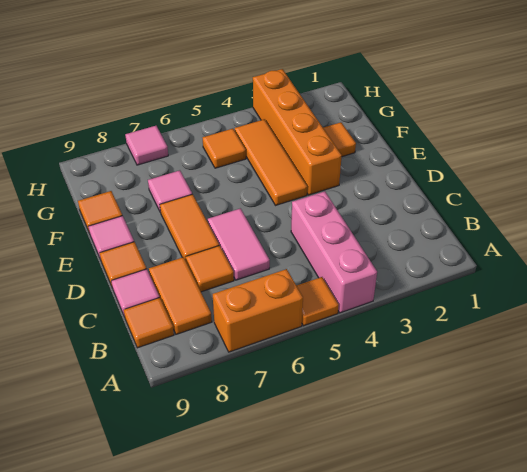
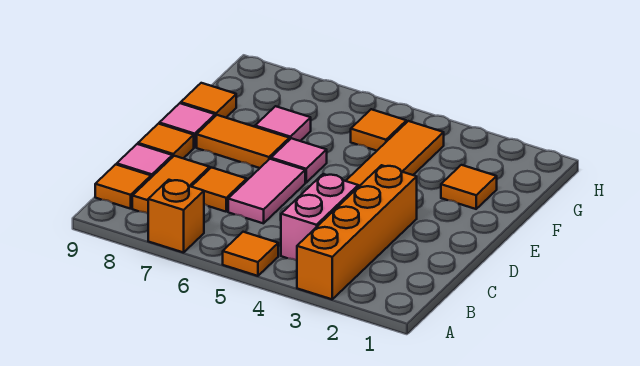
pink 1x3 brick [291,191,377,313] -> pink 1x2 brick [281,174,358,261]
orange 1x2 brick [212,269,303,352] -> orange 1x1 brick [148,180,204,253]
orange 1x2 tile [160,194,219,261] -> orange 1x2 tile turned to [197,115,289,168]
orange 1x4 brick [253,69,342,195] -> orange 1x4 brick moved to [297,165,417,299]
pink 1x1 tile [125,126,168,165] -> pink 1x1 tile moved to [271,138,327,183]

